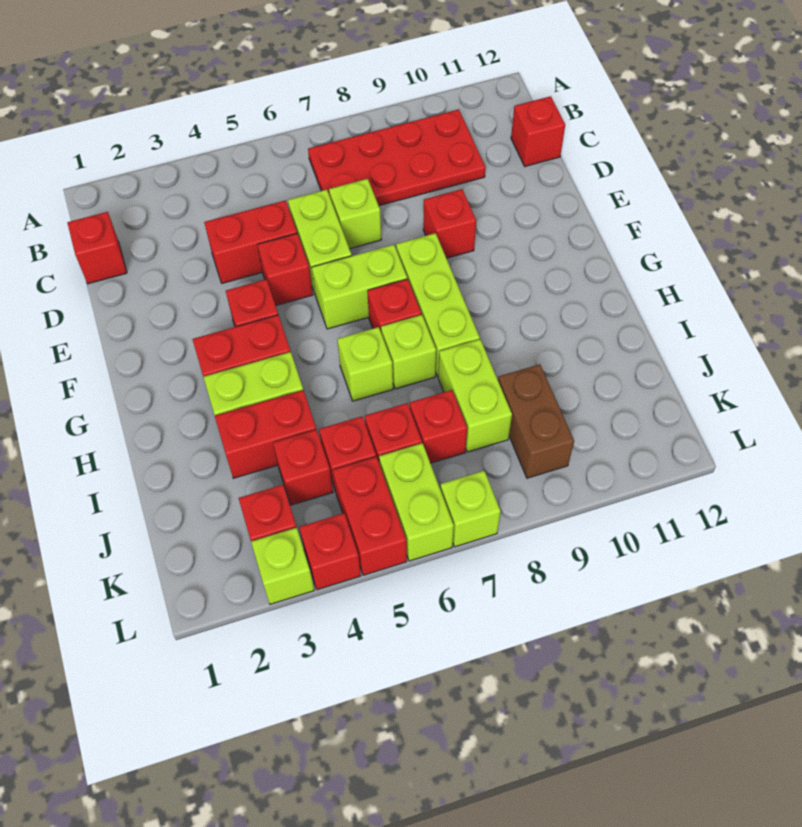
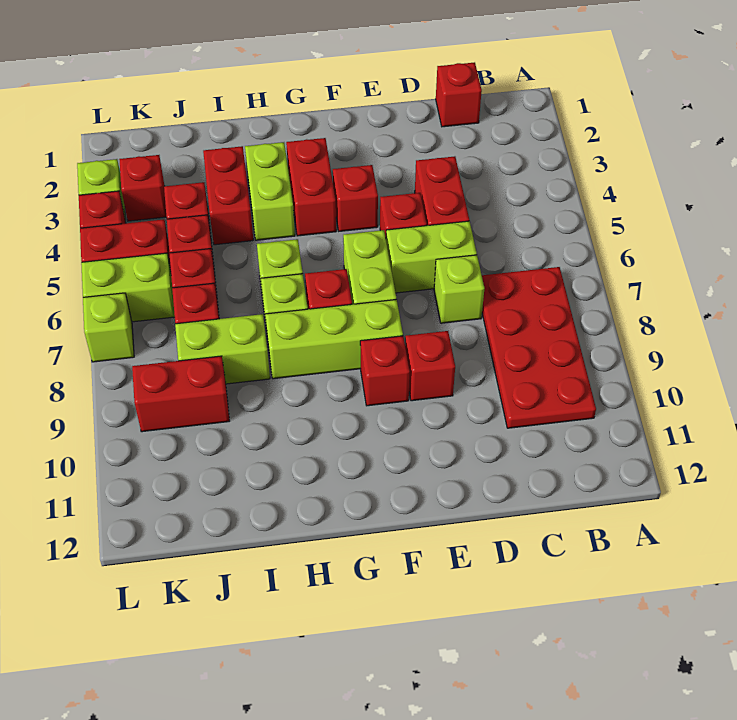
red 1x1 brick [511,96,565,166] -> red 1x1 brick moved to [360,336,410,406]
brown 1x2 brick [498,364,574,478] -> red 1x2 brick [132,356,229,432]

